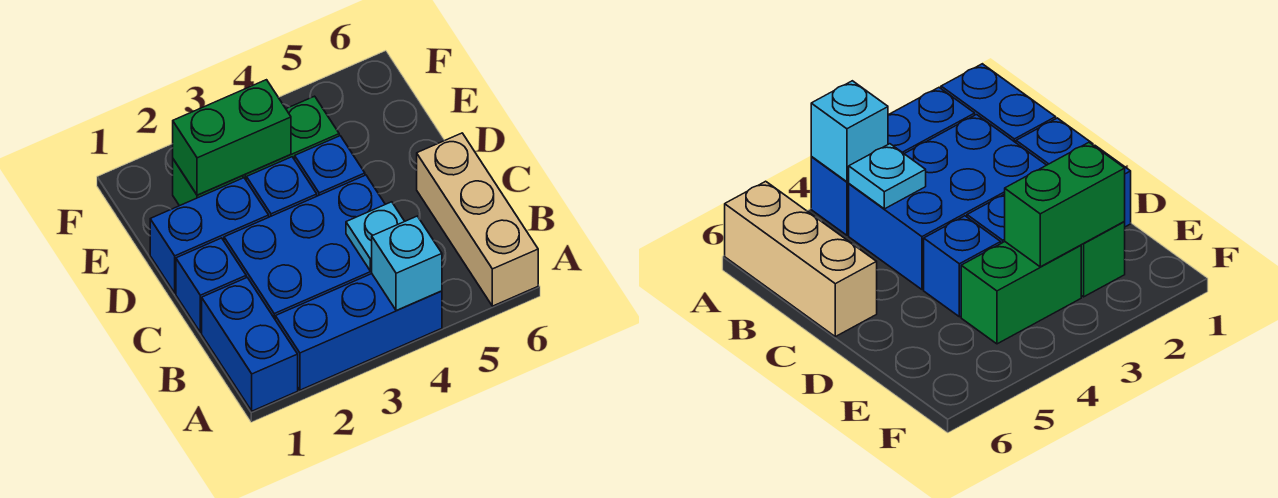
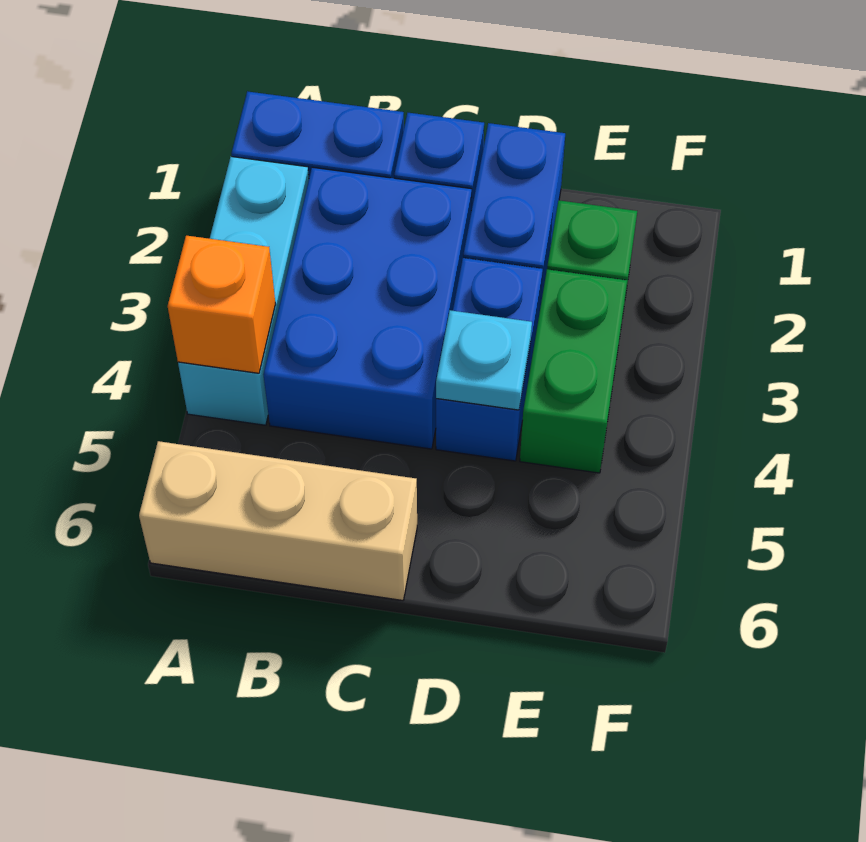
blue 1x3 brick [275,274,442,390] -> cyan 1x3 brick [178,157,309,425]
cyan 1x1 brick [372,216,442,311] -> orange 1x1 brick [168,236,276,373]
cyan 1x1 plate [346,202,405,271] -> cyan 1x1 plate moved to [436,310,532,410]
green 1x2 brick [173,80,291,195] -> none

